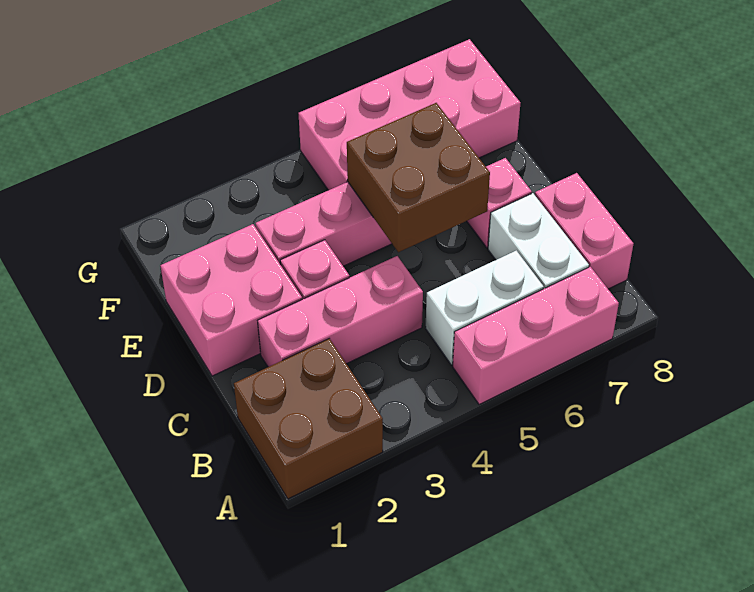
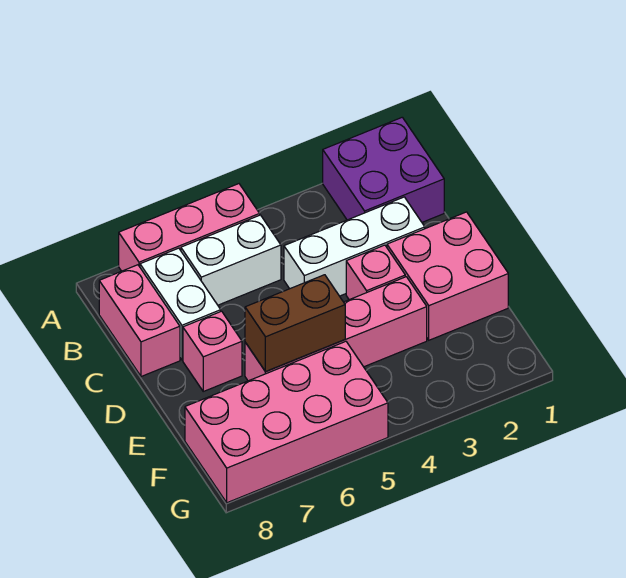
brown 2x2 brick [234,339,383,499] -> purple 2x2 brick [323,117,444,222]
pink 1x3 brick [258,256,423,367] -> white 1x3 brick [284,197,425,296]
brown 2x2 brick [347,103,490,252] -> brown 1x2 brick [245,275,345,372]

